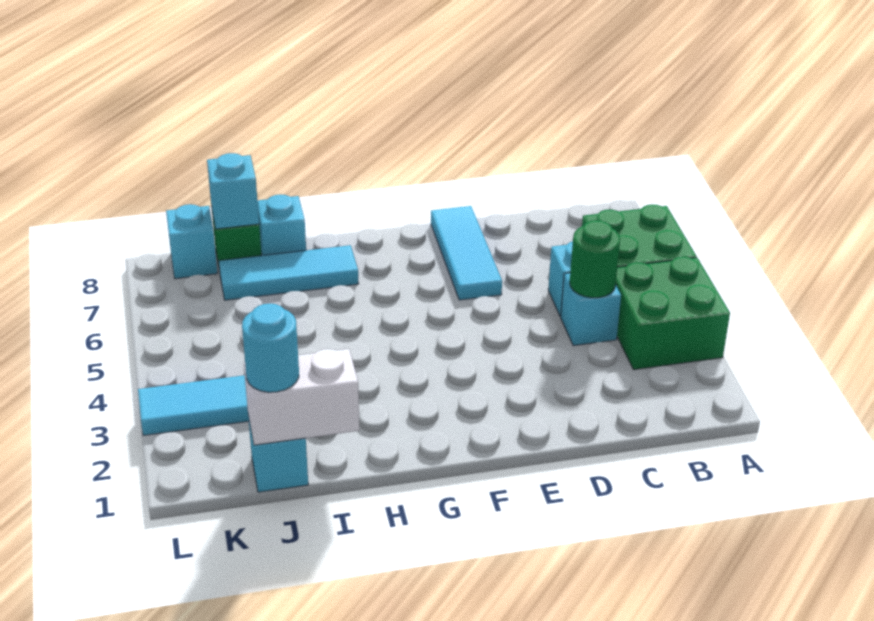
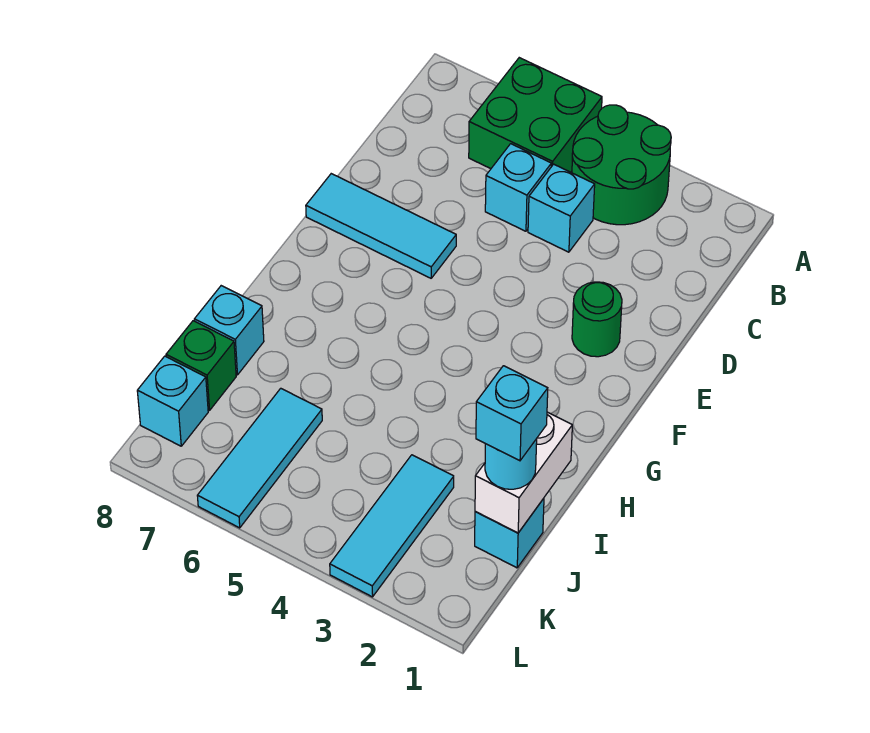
green 2x2 brick [616,257,730,370] -> green 2x2 round brick [572,105,671,225]
green 1x1 round brick [570,220,620,298] -> green 1x1 round brick moved to [572,282,622,357]
cyan 1x3 tile [219,245,359,300] -> cyan 1x3 tile moved to [197,388,322,528]
cyan 1x1 brick [207,153,259,229] -> cyan 1x1 brick moved to [476,366,548,461]

